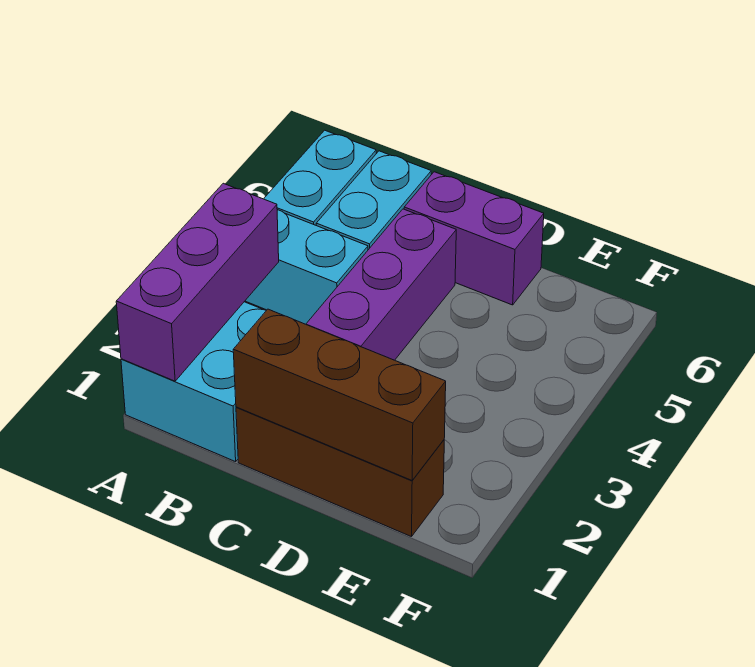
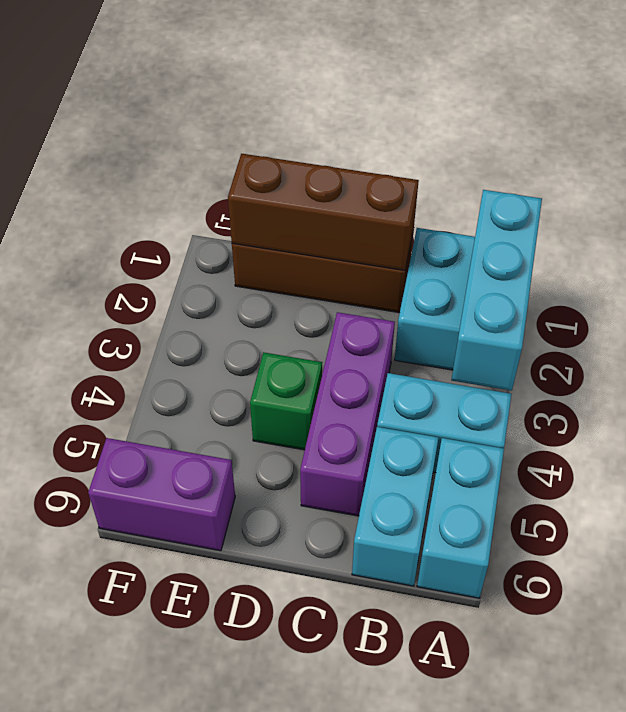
purple 1x3 brick [116,183,279,381] -> cyan 1x3 brick [451,190,542,391]
purple 1x2 brick [404,172,544,305] -> purple 1x2 brick moved to [88,438,235,551]
none -> green 1x1 brick [250,353,322,450]

